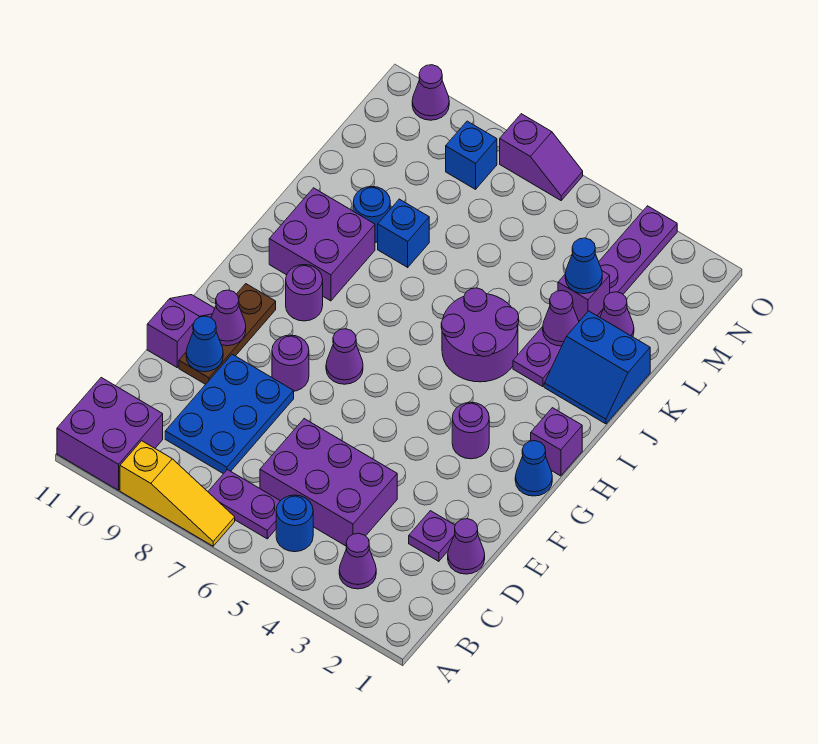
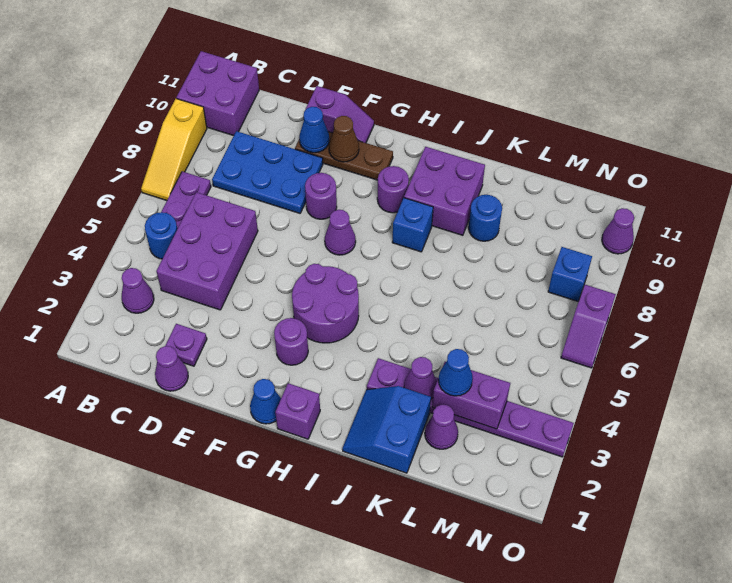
purple 1x1 cone [211,290,246,346] -> brown 1x1 cone [329,116,359,162]
purple 2x2 round brick [441,288,519,382] -> purple 2x2 round brick moved to [292,264,359,343]
blue 1x1 brick [378,199,429,267] -> blue 1x1 brick moved to [392,198,433,252]
purple 1x1 brick [558,271,610,321] -> purple 1x2 brick [432,362,510,429]

